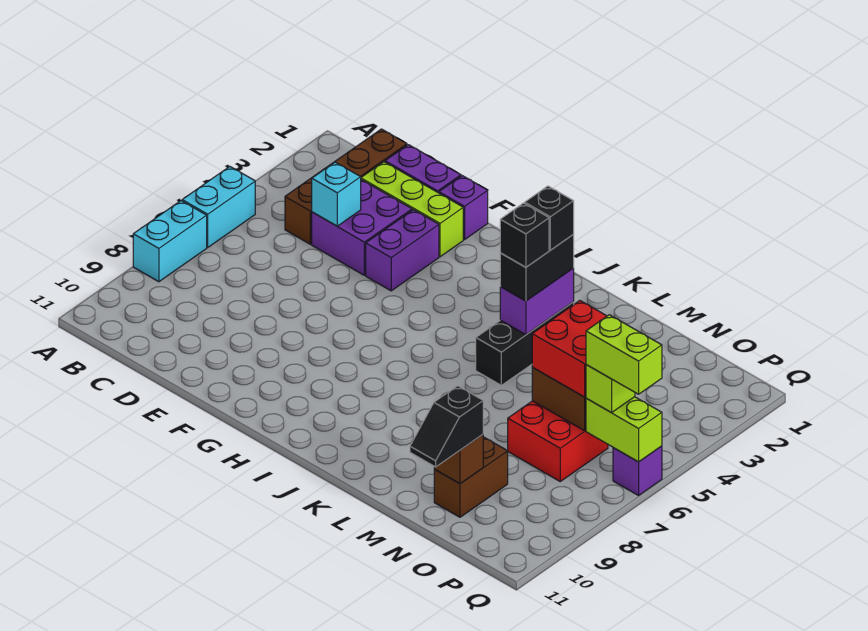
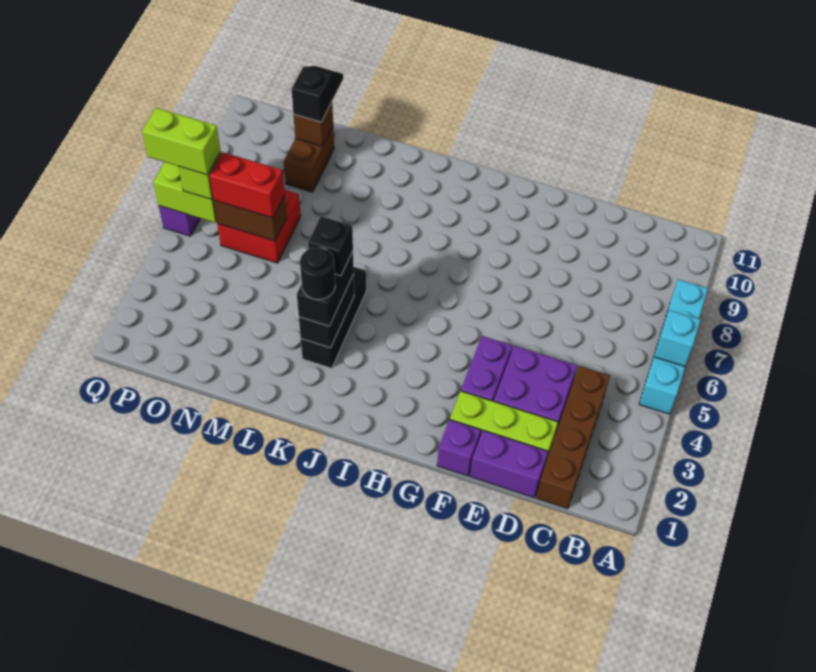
cyan 1x1 brick [312,162,361,226] -> cyan 1x1 brick moved to [654,310,700,366]
purple 1x2 brick [500,268,574,335] -> black 1x2 brick [299,274,354,348]
black 1x1 brick [525,186,574,250] -> black 1x1 round brick [300,247,336,300]
red 2x2 brick [532,301,607,397] -> red 1x2 brick [209,152,285,218]

